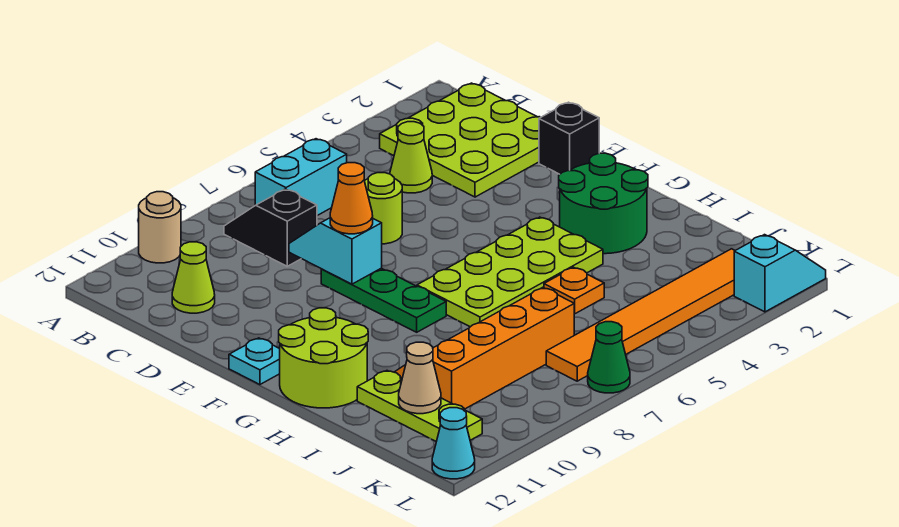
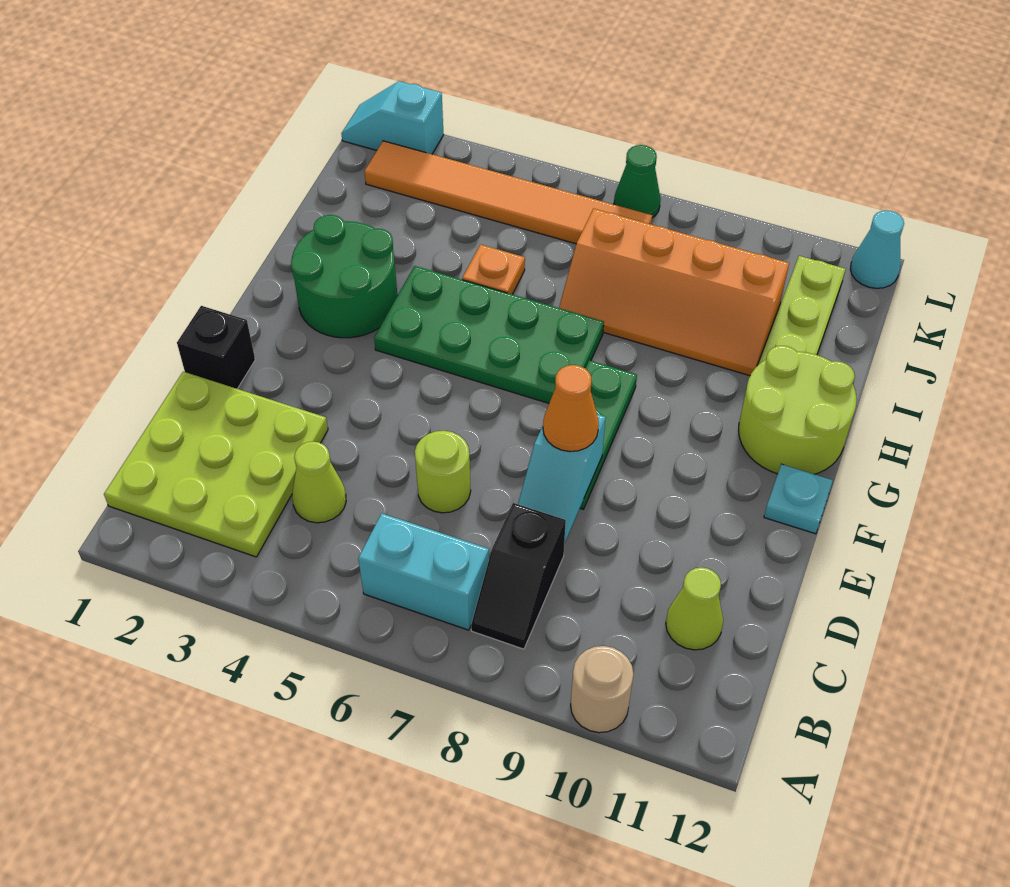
lime 2x4 plate [417,217,603,327] -> green 2x4 plate [374,266,604,403]
tan 1x1 cone [399,342,441,414] -> none

